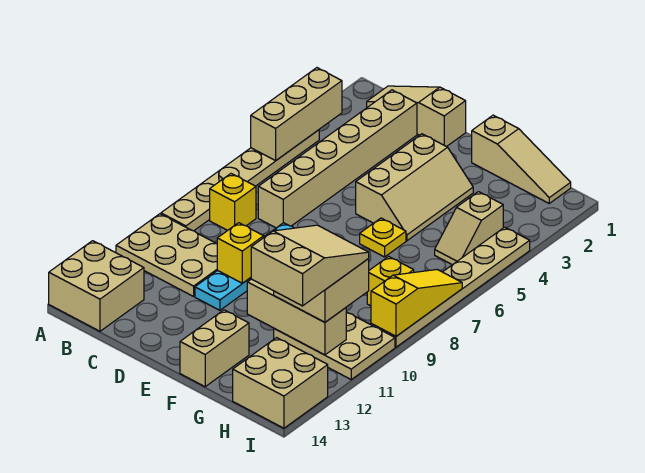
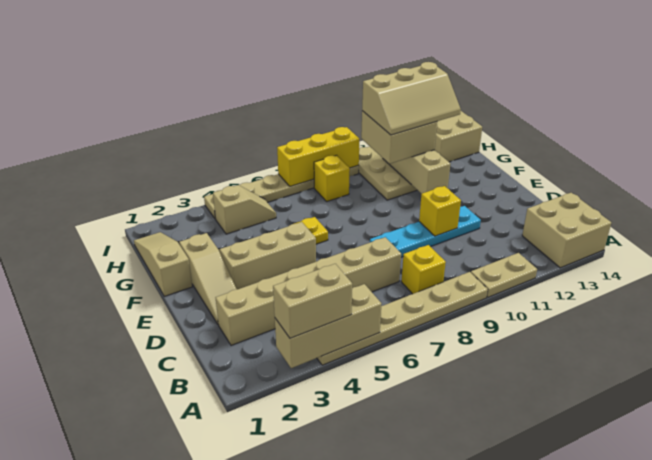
tan 2x3 plate [116,214,217,296] -> tan 1x2 plate [471,253,537,297]
tan 1x3 slope [367,86,466,147] -> tan 1x3 slope moved to [179,233,237,324]
tan 1x2 brick [180,310,249,387] -> tan 1x2 brick moved to [273,264,352,338]
tan 2x3 slope [251,225,369,306] -> tan 2x3 slope turned to [362,62,461,135]
yellow 1x3 slope [371,270,462,336] -> yellow 1x3 brick [277,127,359,187]

